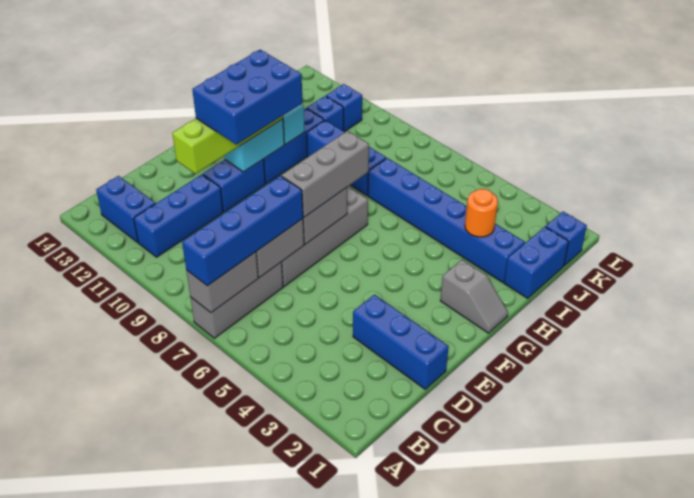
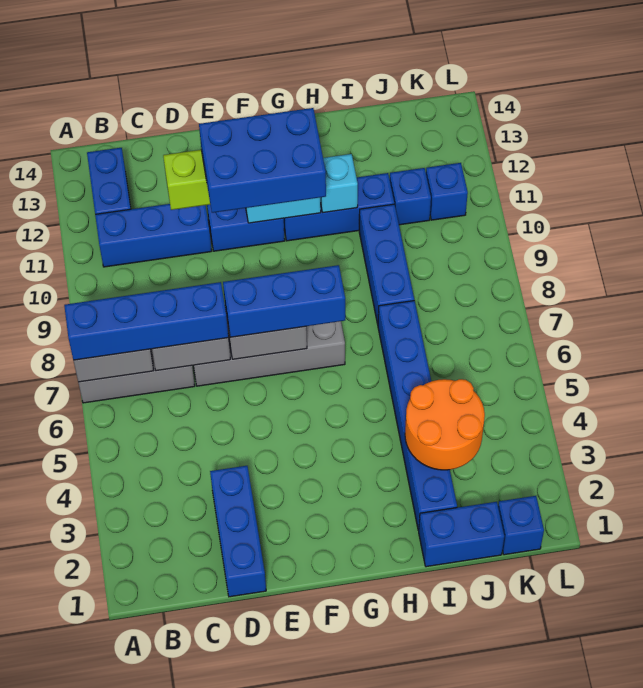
grey 1x3 brick [281,131,369,217] -> blue 1x3 brick [223,265,345,337]
grey 1x2 slope [440,260,508,333] -> none
orange 1x1 round brick [465,189,498,237] -> orange 2x2 round brick [405,379,485,470]

